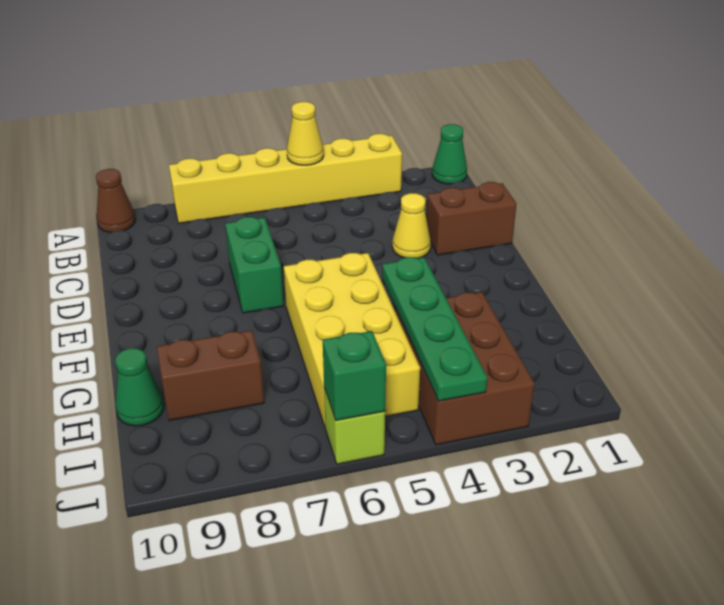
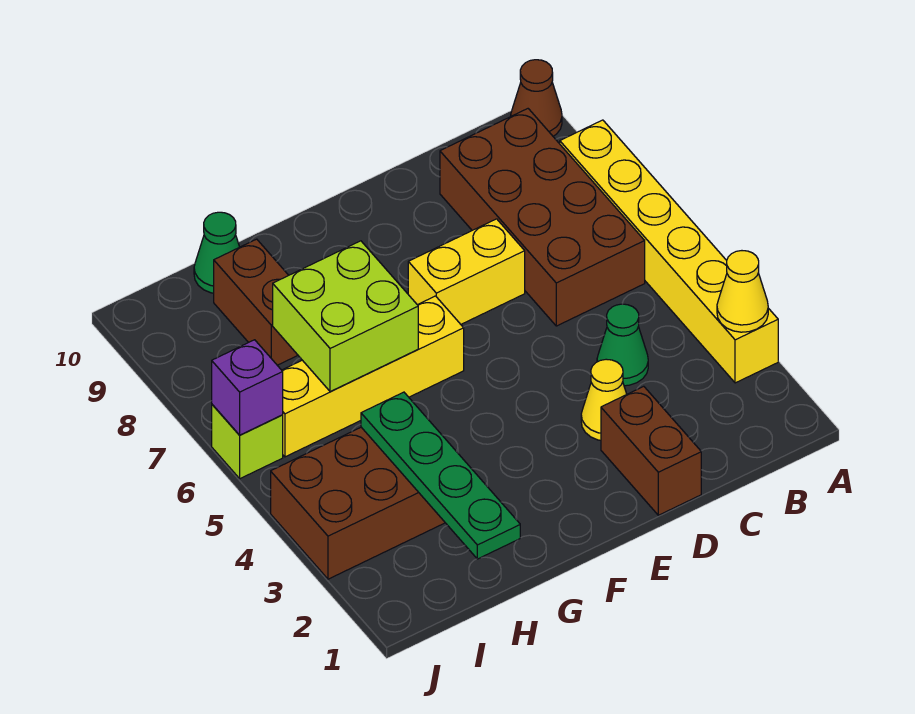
green 1x1 cone [432,124,467,184] -> green 1x1 cone moved to [597,304,648,386]
yellow 1x1 cone [287,102,324,165] -> yellow 1x1 cone moved to [717,251,768,332]
none -> brown 2x4 brick [440,109,645,326]
green 1x2 brick [225,217,284,313] -> yellow 1x2 brick [408,219,525,324]
yellow 2x4 brick [284,253,420,426] -> yellow 1x4 brick [282,296,464,457]
green 1x4 plate [382,257,487,401] -> green 1x4 plate turned to [361,392,520,559]
none -> lime 2x2 brick [273,241,418,392]
green 1x1 brick [323,331,386,420] -> purple 1x1 brick [212,340,283,435]

